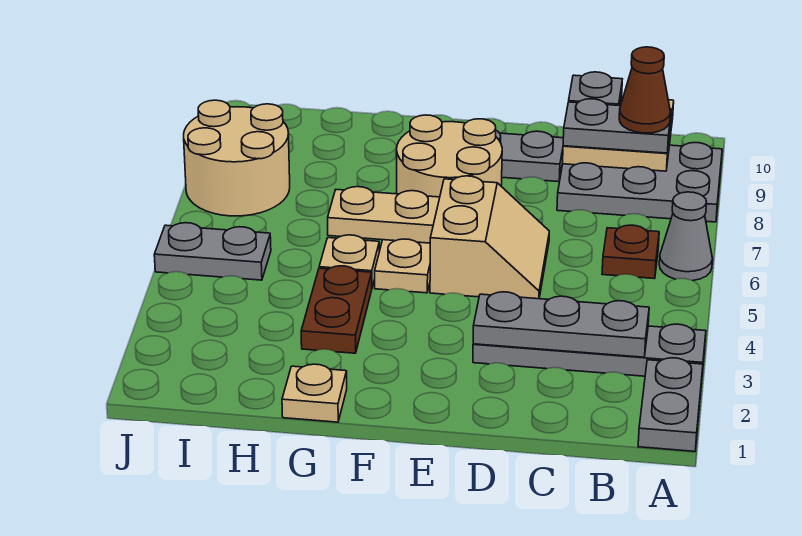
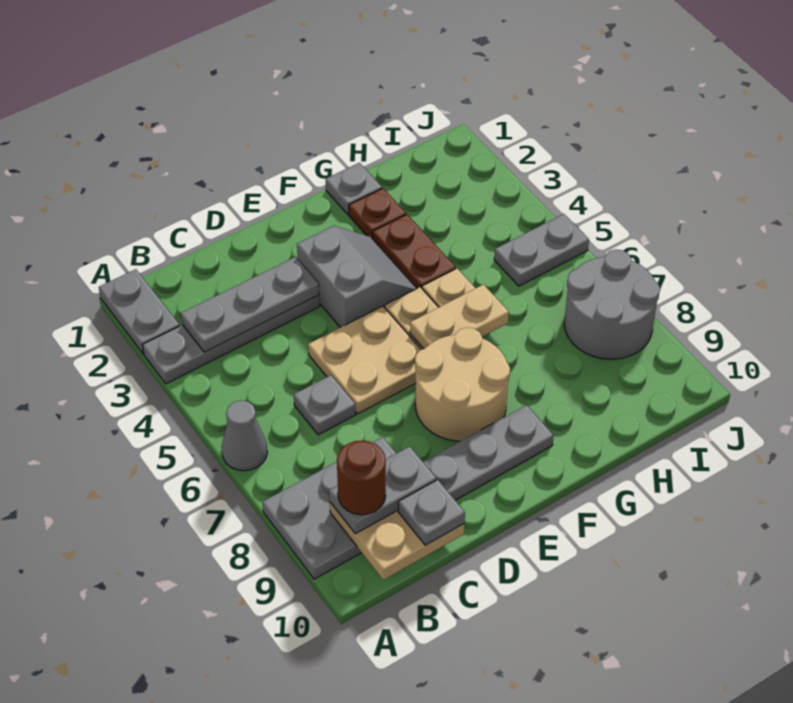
brown 1x1 plate [602,225,659,279] -> brown 1x1 plate moved to [349,188,406,239]
brown 1x1 cone [619,47,671,133] -> brown 1x1 round brick [337,440,386,515]
none -> grey 1x1 plate [294,375,356,435]
tan 2x2 slope [430,176,549,299] -> tan 2x2 plate [308,306,421,414]
none -> grey 2x2 slope [297,226,417,328]
tan 1x1 plate [282,364,347,422] -> grey 1x1 plate [325,163,382,215]
tan 2x2 round brick [184,100,290,216] -> grey 2x2 round brick [564,250,660,359]

